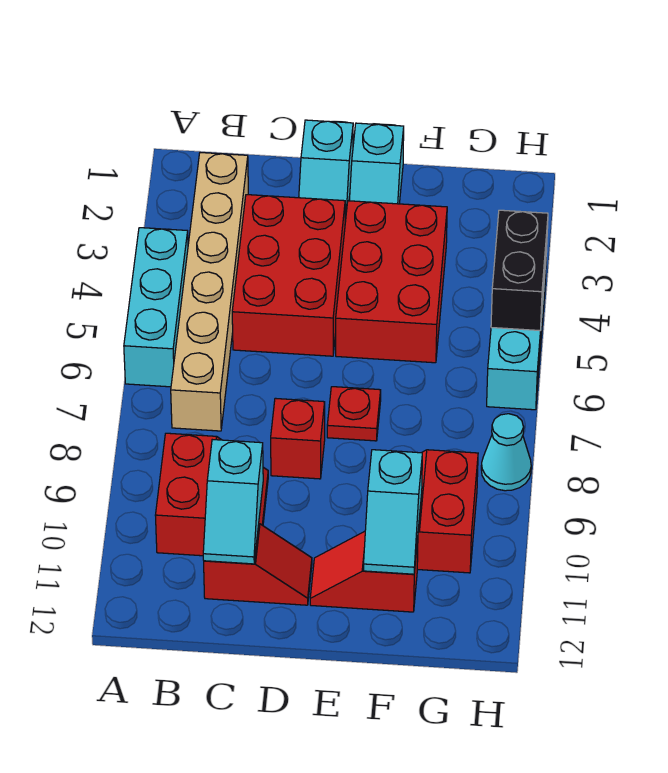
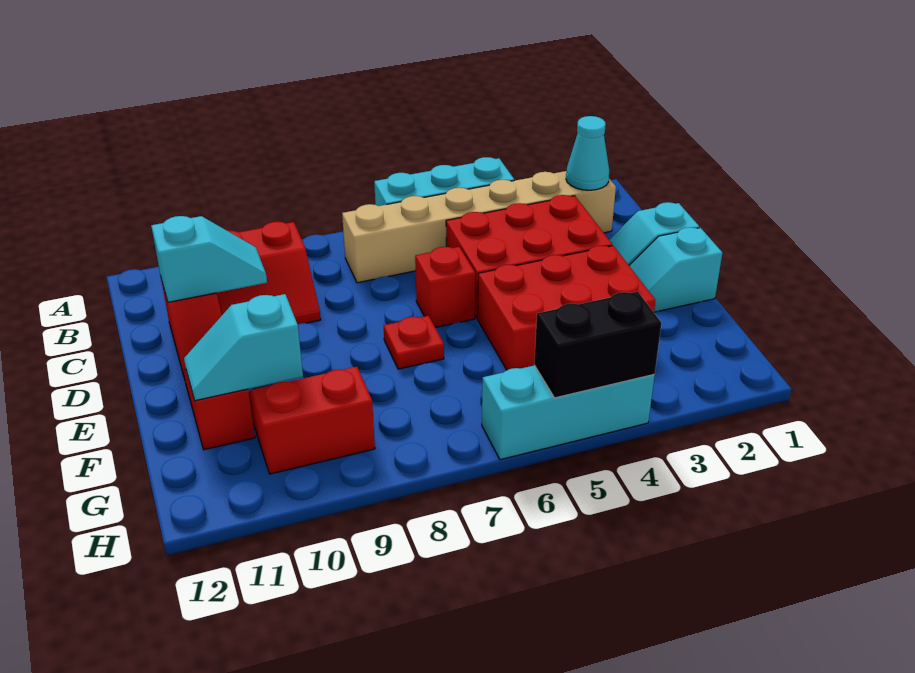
cyan 1x2 slope [203,440,263,564] -> cyan 1x2 slope turned to [151,216,267,302]
red 1x1 brick [271,398,325,479] -> red 1x1 brick moved to [415,247,475,328]
cyan 1x1 cone [481,414,531,491] -> cyan 1x1 cone moved to [566,116,609,190]

